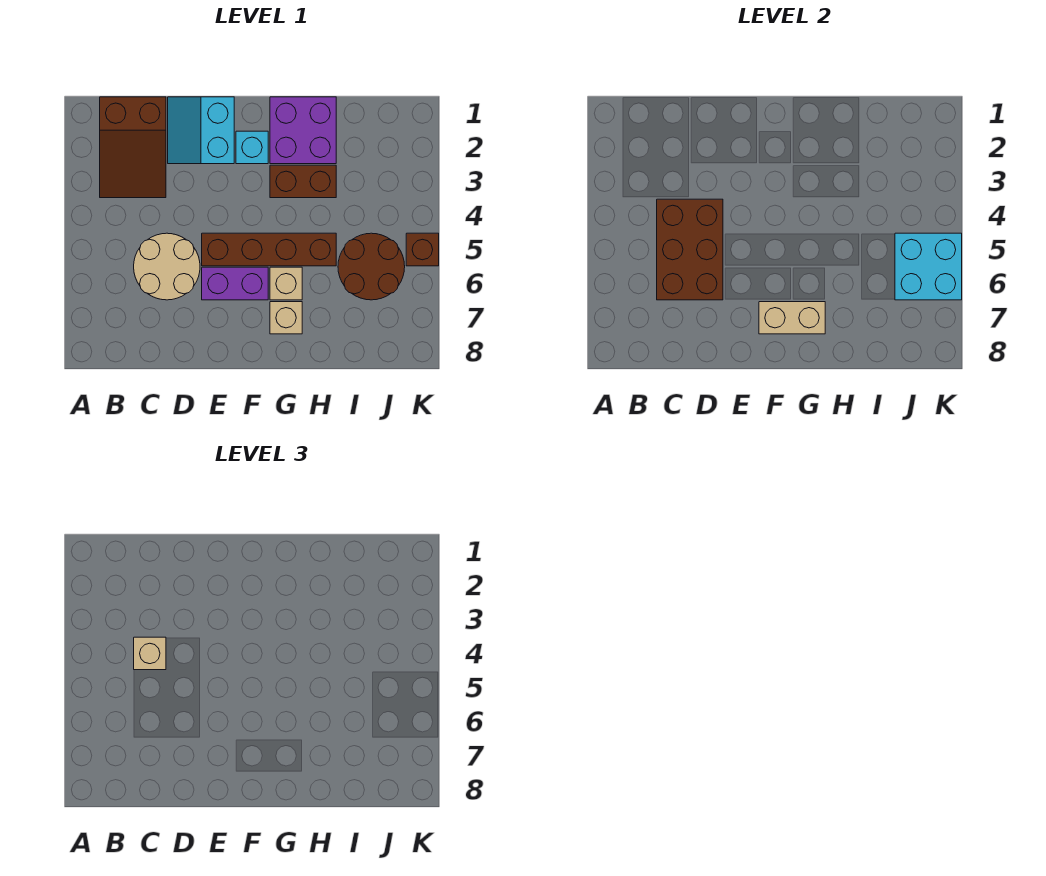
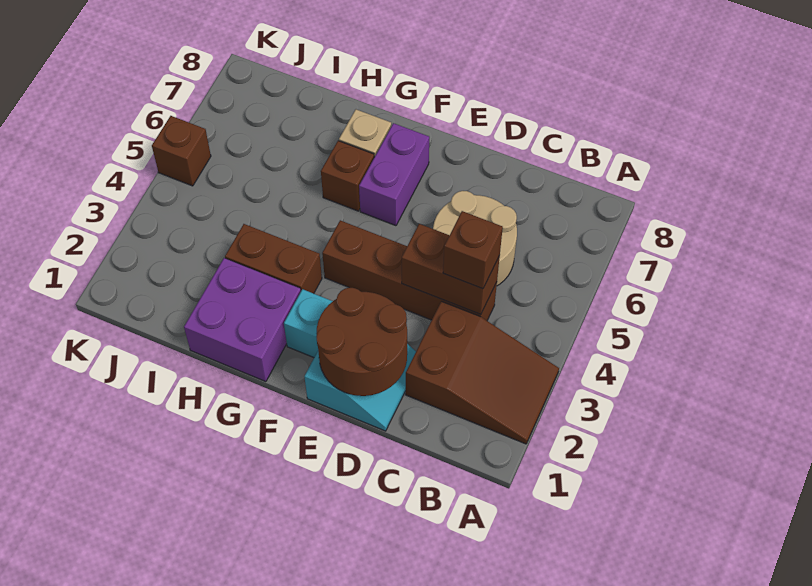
brown 2x3 slope [100,97,166,198] -> brown 2x3 slope turned to [406,301,559,444]
brown 2x3 brick [657,199,723,300] -> brown 1x2 brick [402,224,500,315]
tan 1x1 brick [134,637,166,670] -> brown 1x1 brick [443,211,503,289]
brown 1x4 brick [202,233,336,266] -> brown 1x4 brick moved to [322,220,497,321]
purple 1x2 brick [202,267,268,300] -> purple 1x2 brick turned to [359,123,429,226]
tan 1x2 brick [759,302,825,334] -> none
tan 1x1 brick [270,267,302,300] -> brown 1x1 brick [321,141,374,211]
brown 2x2 round brick [338,233,405,300] -> brown 2x2 round brick moved to [316,288,407,396]
cyan 2x2 brick [895,233,962,300] -> none

